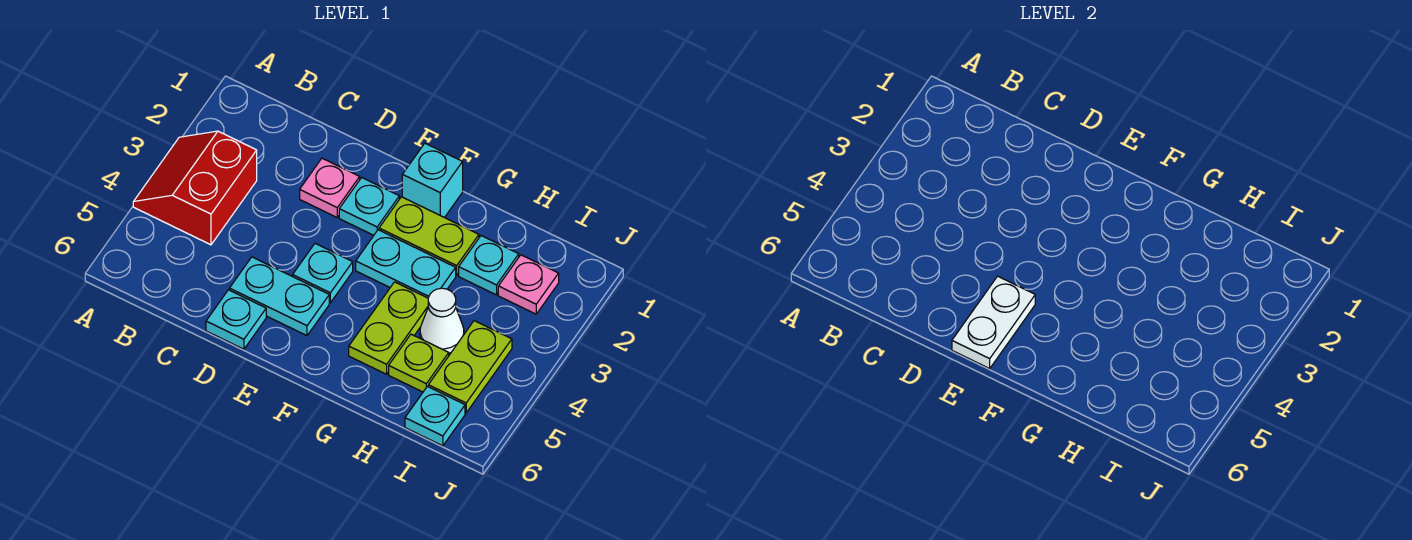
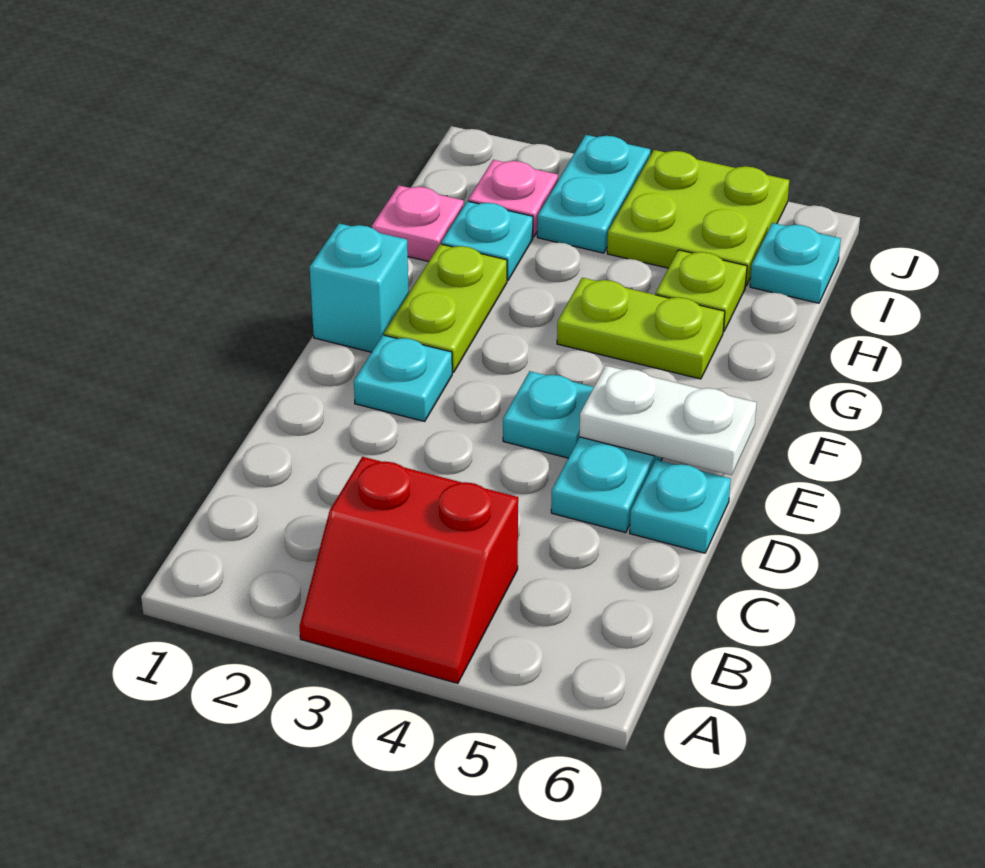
pink 1x1 plate [300,158,360,217] -> pink 1x1 plate moved to [372,185,464,262]
cyan 1x2 plate [356,230,456,298] -> cyan 1x2 plate moved to [537,135,650,253]
white 1x1 cone [420,288,464,353] -> none
lime 1x2 plate [428,321,512,413] -> lime 2x2 plate [607,150,789,286]

